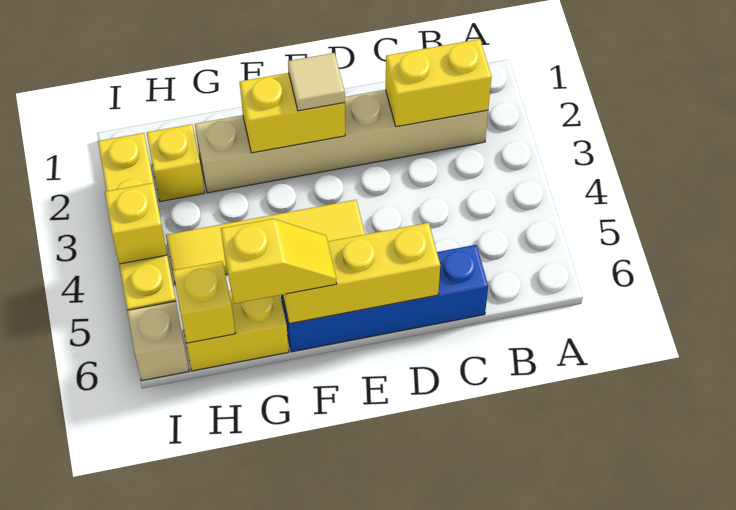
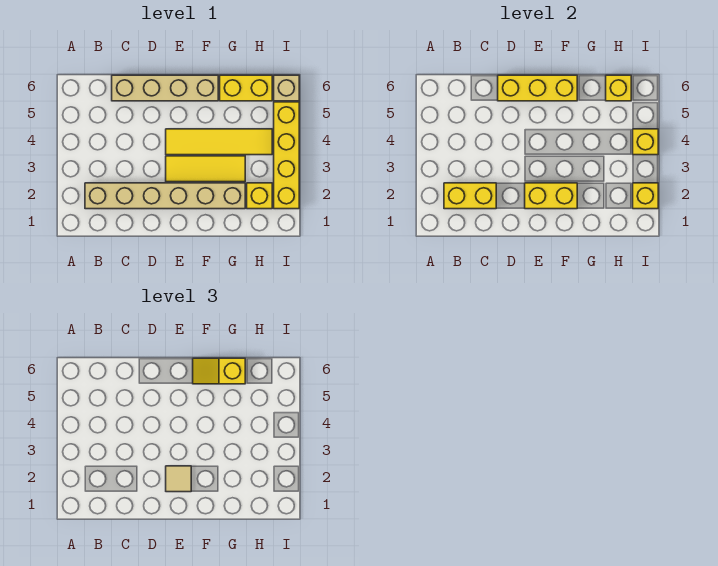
blue 1x4 brick [281,245,488,352] -> tan 1x4 brick [112,75,218,101]
none -> yellow 1x3 tile [166,156,245,182]
none -> yellow 1x1 brick [633,183,658,209]

